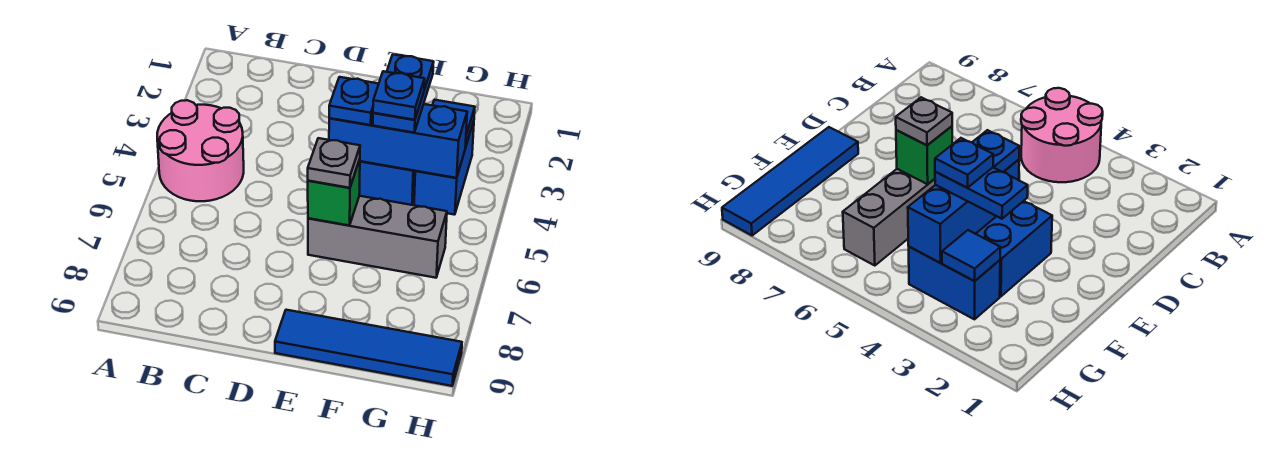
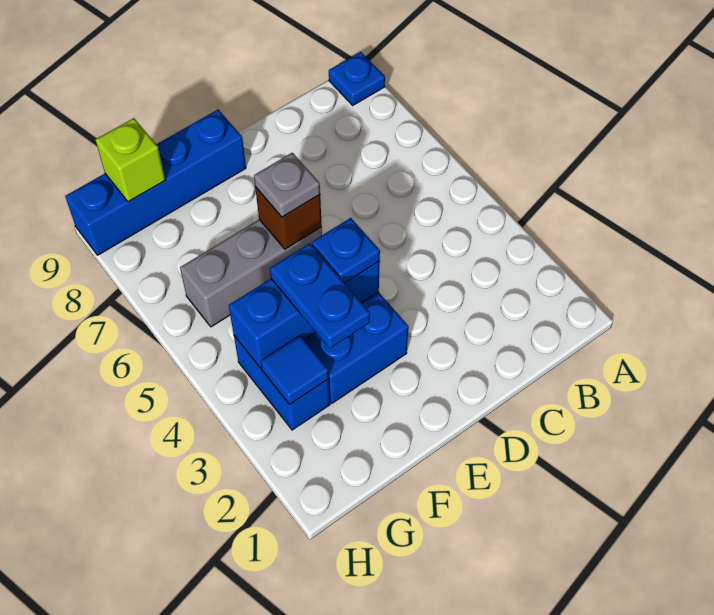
pink 2x2 round brick [157,100,244,201] -> none
green 1x1 brick [308,159,360,225] -> brown 1x1 brick [255,187,322,249]
blue 1x4 tile [275,310,462,386] -> blue 1x4 brick [65,110,246,255]
blue 1x1 plate [373,71,425,120] -> blue 1x1 plate moved to [329,52,385,105]
none -> lime 1x1 brick [95,118,165,202]

